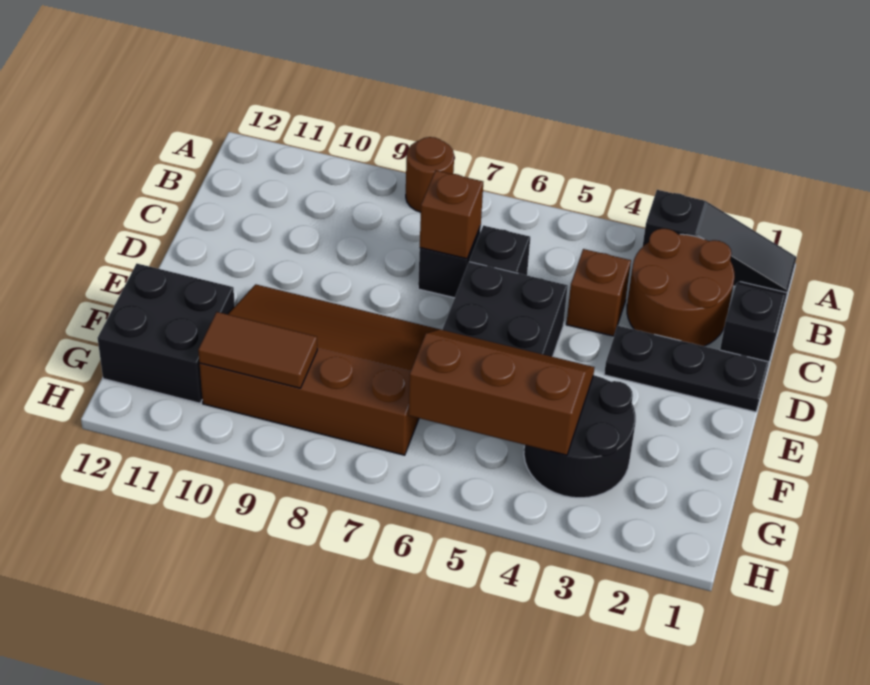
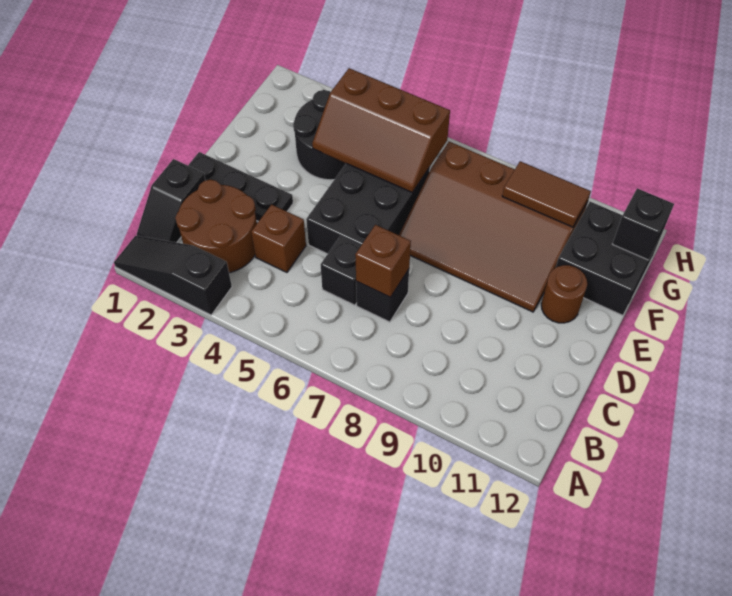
brown 1x1 round brick [406,137,454,212] -> brown 1x1 round brick moved to [541,265,587,323]
none -> black 1x1 brick [613,188,674,260]

